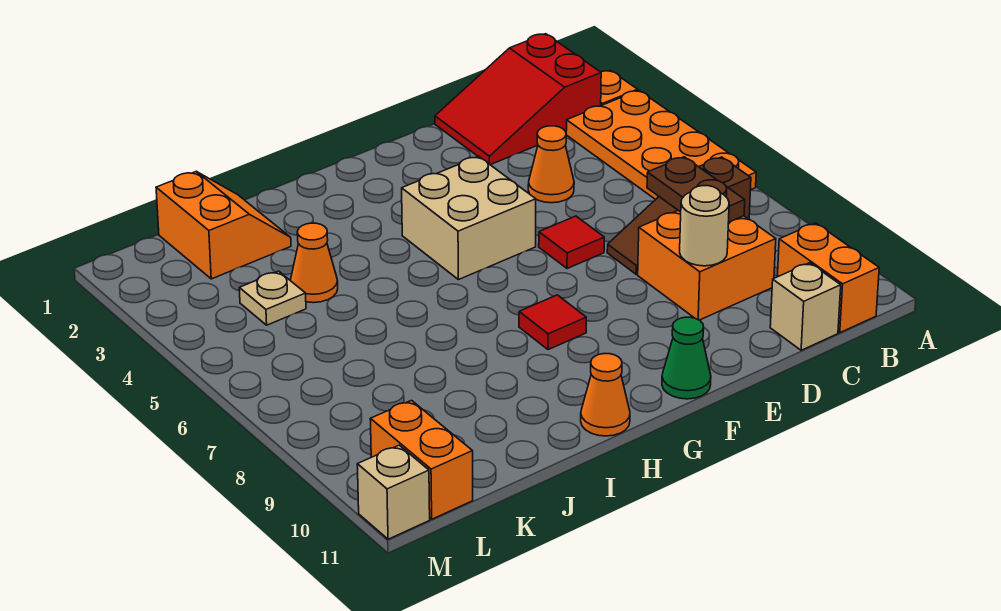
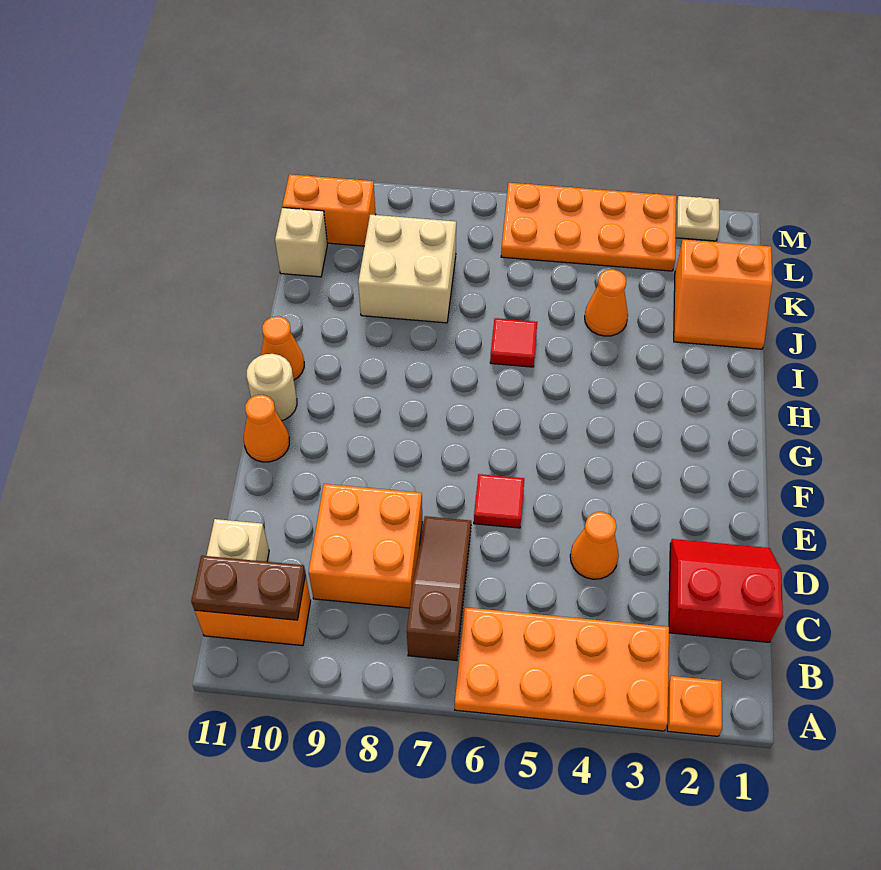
red 2x3 slope [435,34,601,165] -> red 2x2 slope [669,539,783,642]
brown 1x2 plate [647,157,745,222] -> brown 1x2 plate moved to [191,556,305,620]
tan 1x1 round brick [680,186,729,266] -> tan 1x1 round brick moved to [247,354,297,421]
tan 2x2 brick [402,156,536,280] -> tan 2x2 brick moved to [358,215,456,323]
green 1x1 cone [662,317,711,399] -> orange 1x1 cone [244,395,289,462]
red 1x1 tile [519,295,586,350] -> red 1x1 tile moved to [490,318,537,367]
tan 1x1 plate [239,271,306,325] -> tan 1x1 plate moved to [676,196,719,241]
none -> orange 2x4 plate [501,183,676,271]
tan 1x1 brick [357,445,430,539] -> tan 1x1 brick moved to [275,207,327,277]

